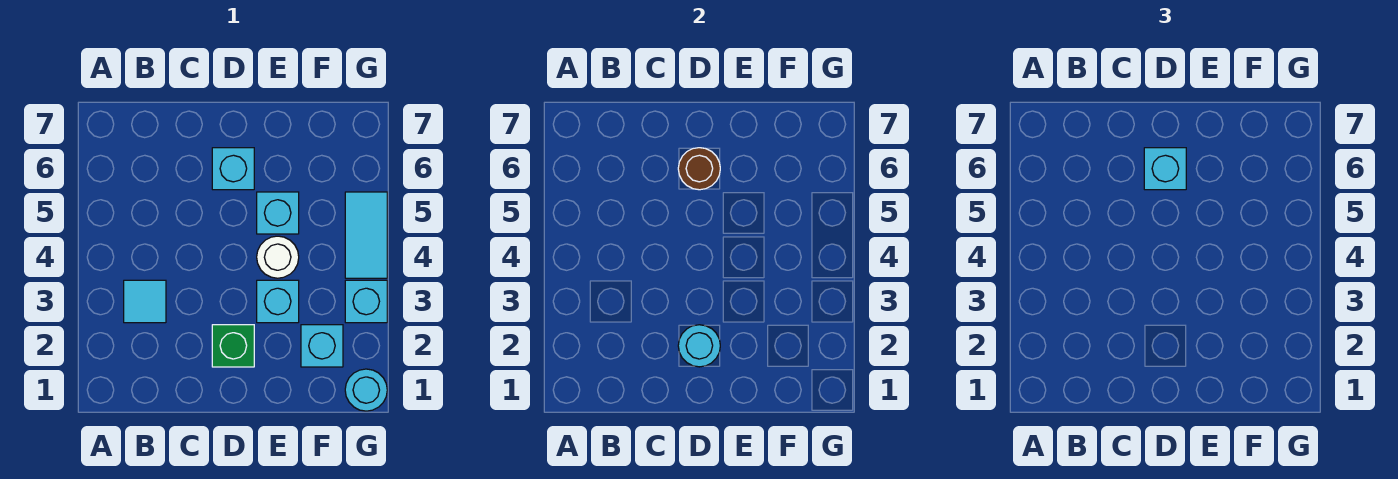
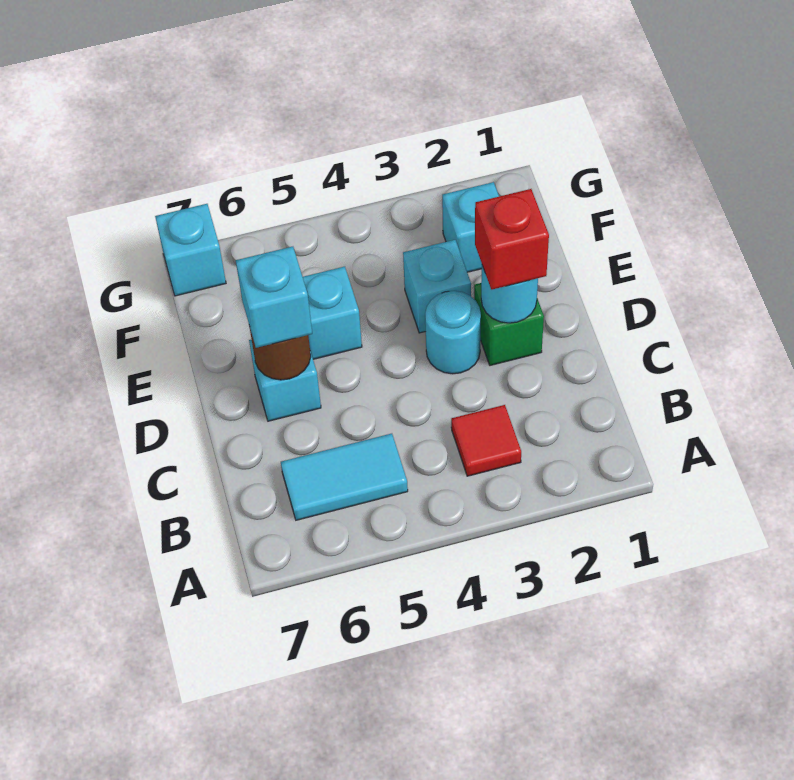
cyan 1x1 tile [124,280,166,323] -> red 1x1 tile [451,405,521,476]
none -> red 1x1 brick [475,189,549,290]
white 1x1 round brick [257,236,299,278] -> none
cyan 1x1 round brick [345,369,387,411] -> cyan 1x1 round brick moved to [425,291,481,374]
cyan 1x1 brick [345,280,387,323] -> cyan 1x1 brick moved to [155,204,226,296]
cyan 1x2 tile [345,192,387,278] -> cyan 1x2 tile moved to [281,434,408,520]

